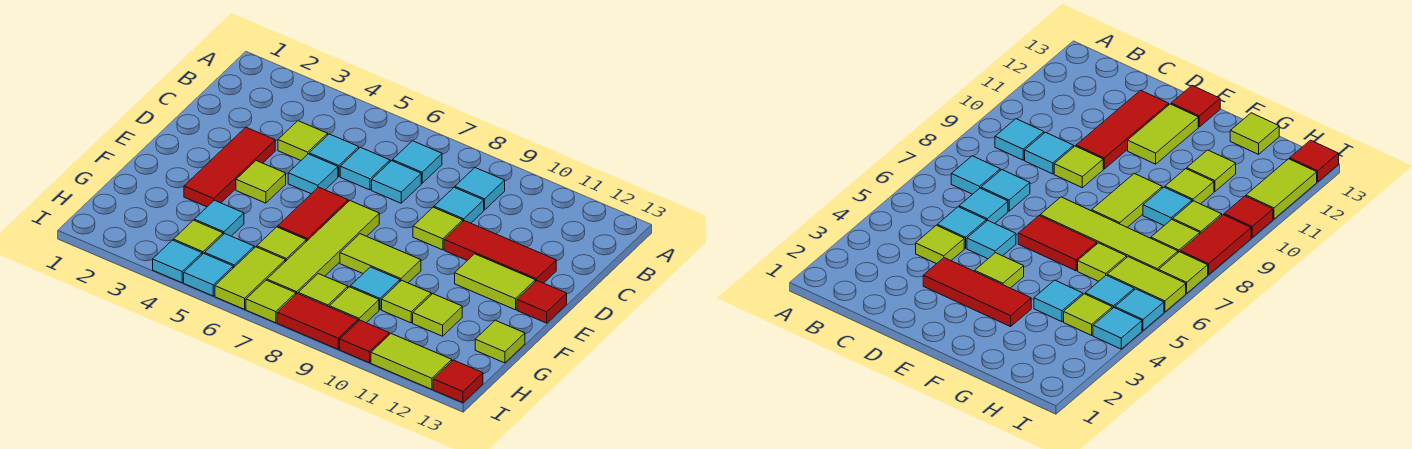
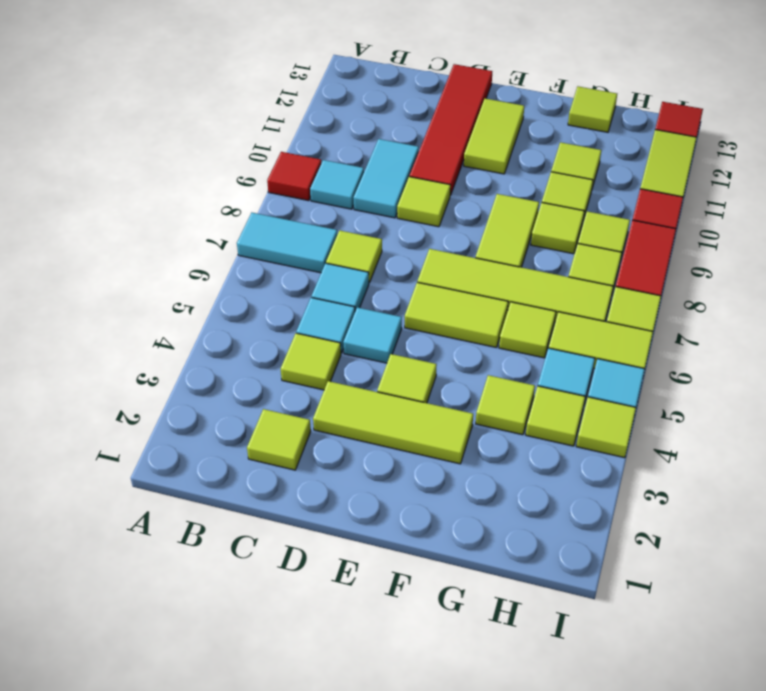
cyan 1x1 tile [393,141,442,183] -> cyan 1x2 tile [237,213,337,273]
none -> lime 1x1 tile [247,409,311,470]
cyan 1x1 tile [372,161,421,203] -> lime 1x1 tile [326,230,382,283]
cyan 1x1 tile [434,188,484,223] -> cyan 1x2 tile [353,139,419,218]
red 1x3 tile [184,127,275,207] -> lime 1x3 tile [313,381,473,464]
red 1x3 tile [444,221,556,283] -> red 1x4 tile [410,64,492,195]
red 1x2 tile [278,187,348,242] -> lime 1x2 tile [405,282,508,348]
red 1x1 tile [517,281,567,323] -> red 1x1 tile moved to [267,152,321,201]
cyan 1x1 tile [194,200,244,236] -> lime 1x1 tile [476,375,535,435]
cyan 1x1 tile [350,267,400,310] -> lime 1x1 tile [531,202,584,254]
cyan 1x1 tile [153,240,202,283] -> lime 1x1 tile [576,397,636,458]

